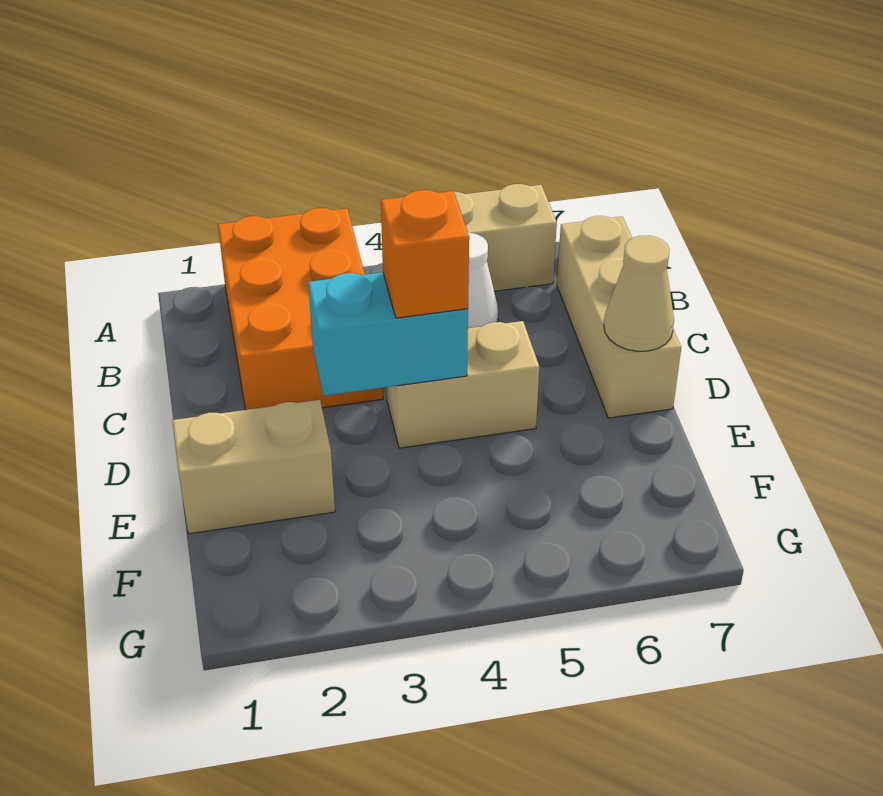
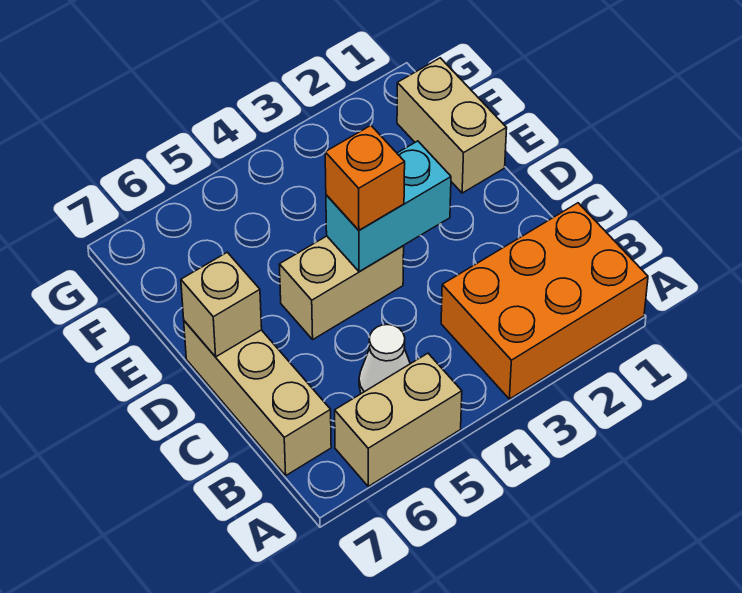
orange 2x3 brick [218,208,383,410] -> orange 2x3 brick turned to [441,203,648,399]
tan 1x1 cone [604,235,674,351] -> tan 1x1 brick [181,252,262,357]
tan 1x2 brick [172,400,335,534] -> tan 1x2 brick turned to [397,58,507,193]

